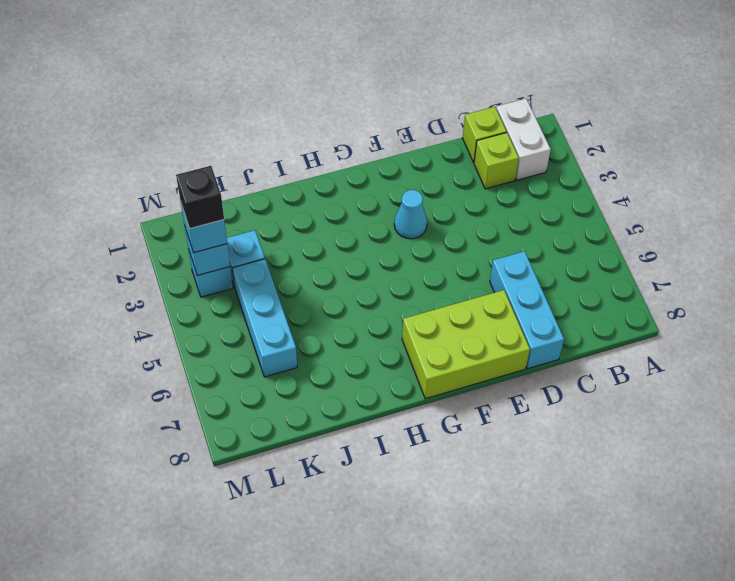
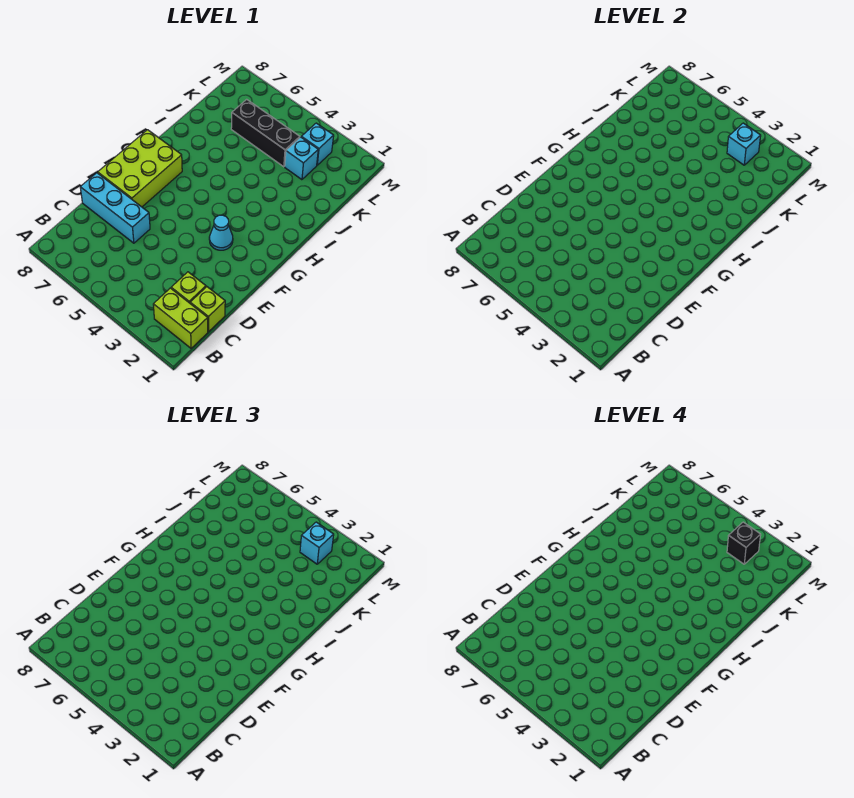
white 1x2 brick [496,99,551,180] -> lime 1x2 brick [153,288,208,348]
cyan 1x3 brick [232,259,297,377] -> black 1x3 brick [231,99,300,167]

